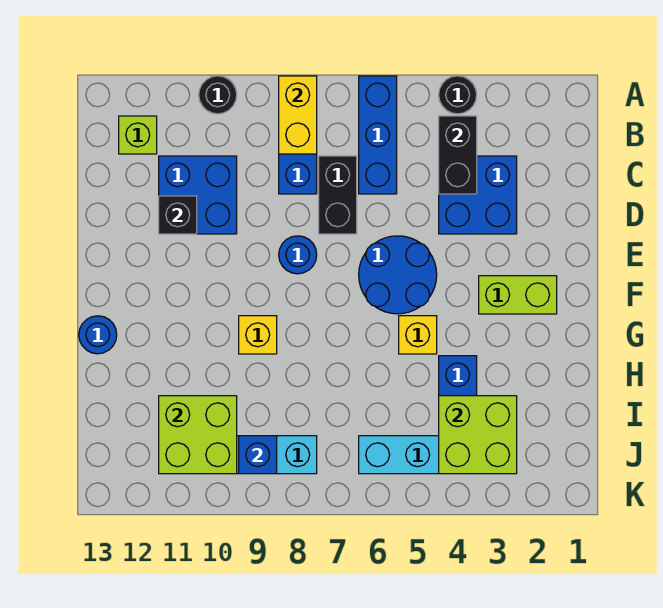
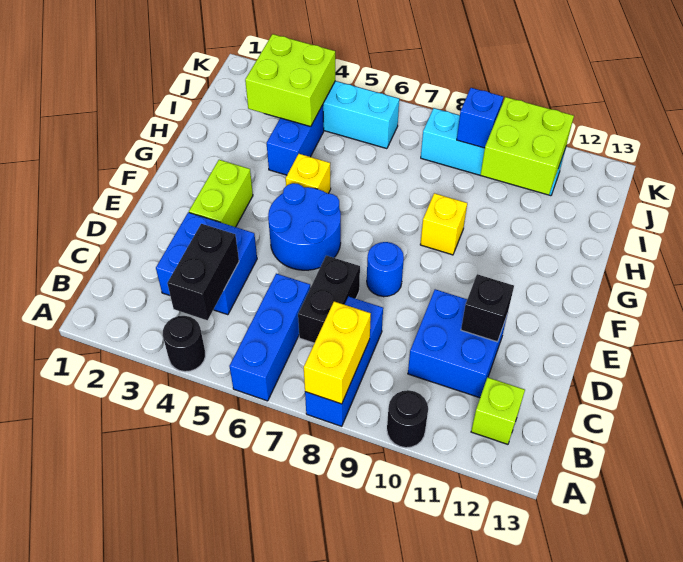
lime 1x2 brick [479,276,557,314] -> lime 1x2 brick turned to [189,160,253,227]
blue 1x1 round brick [79,316,117,354] -> none

